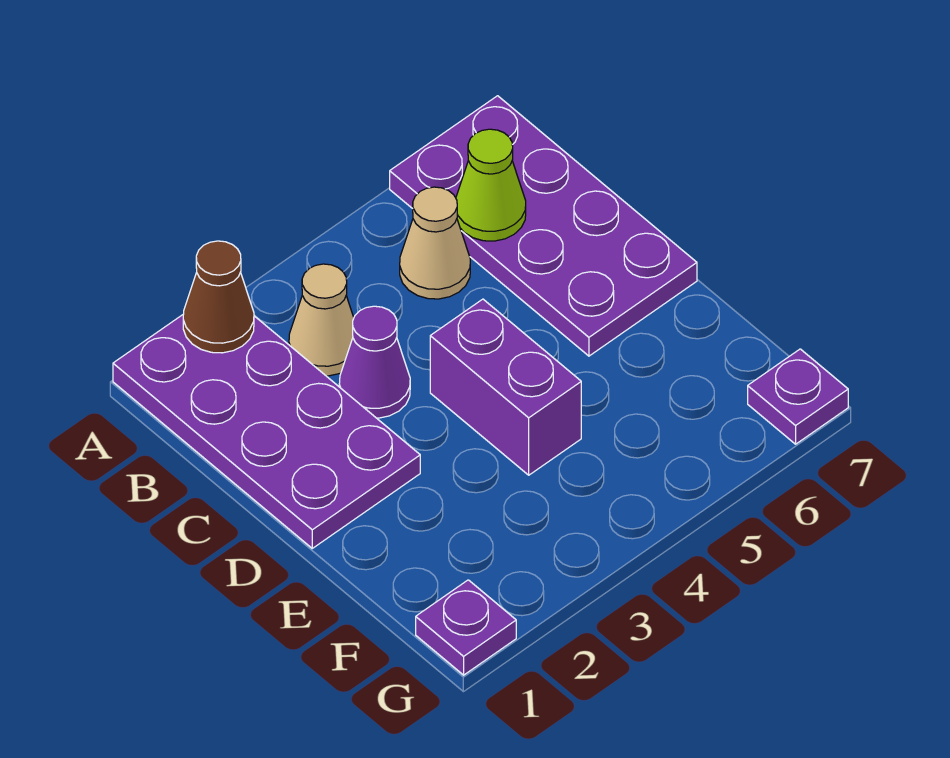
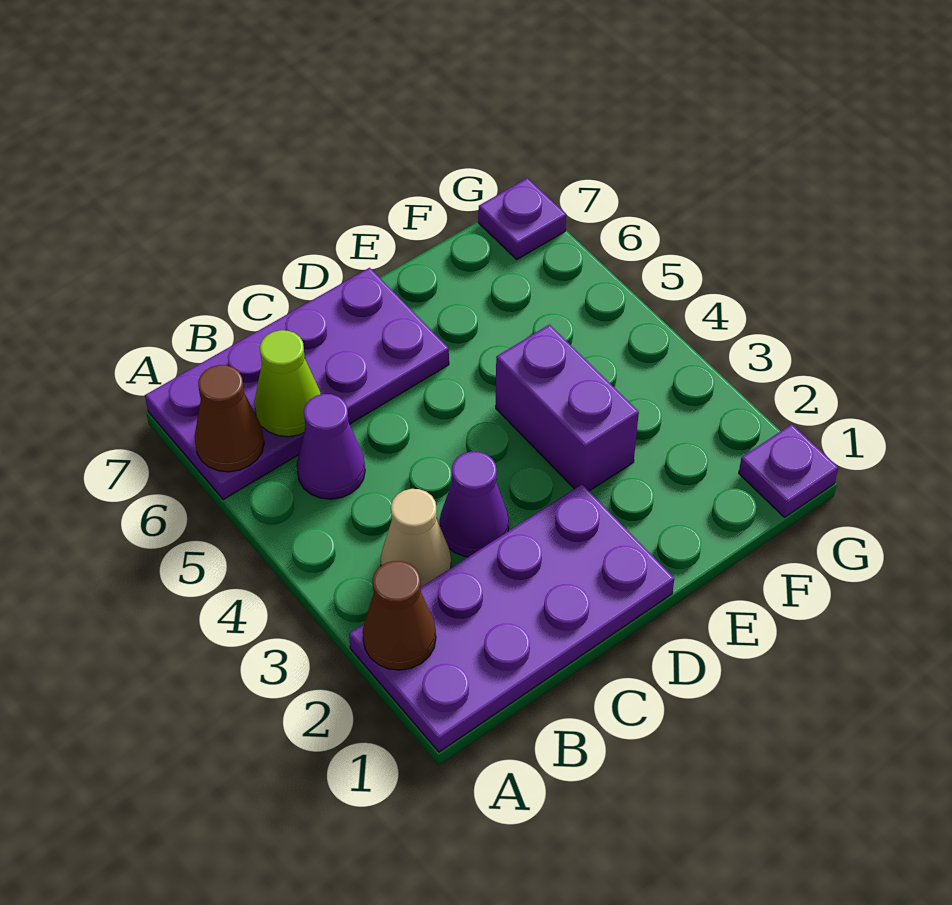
none -> brown 1x1 cone [195,365,264,472]
tan 1x1 cone [400,187,470,299] -> purple 1x1 cone [297,394,365,499]
purple 1x2 brick [430,299,581,475] -> purple 1x2 brick turned to [496,325,639,491]

